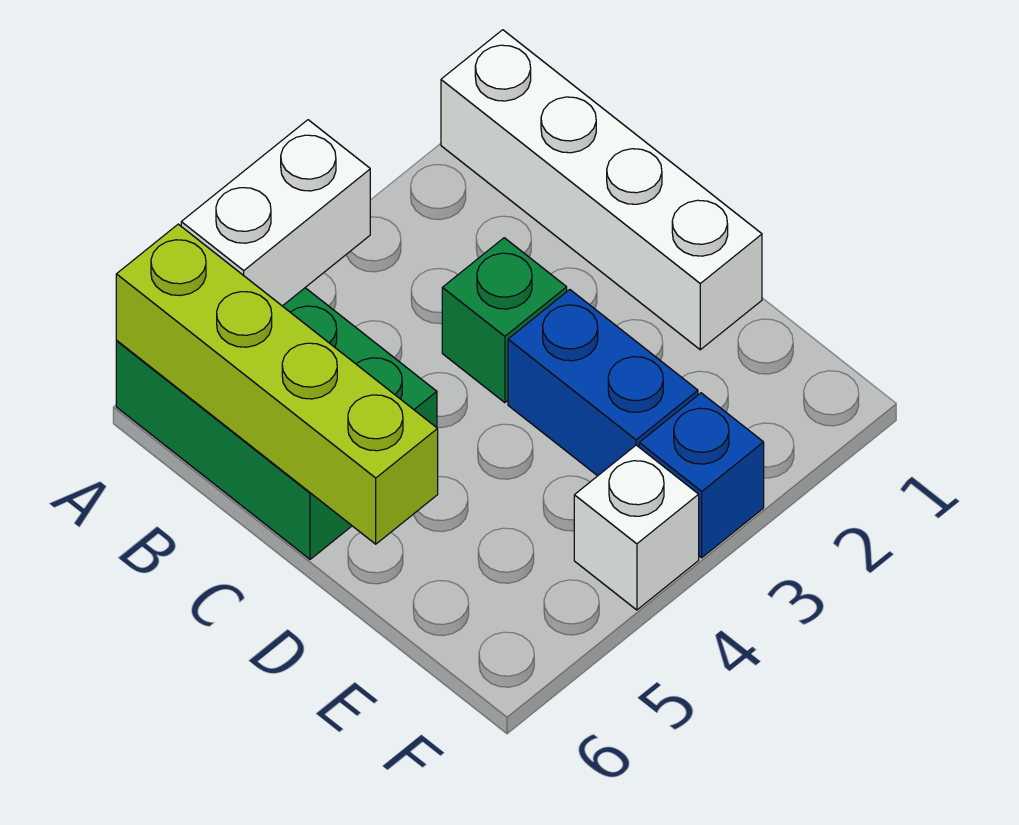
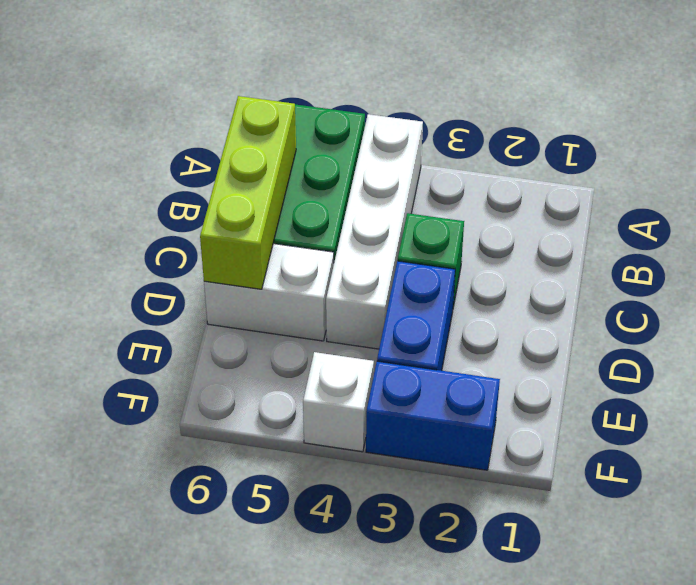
white 1x4 brick [441,30,762,350] -> white 1x4 brick moved to [326,114,423,349]
white 1x2 brick [181,120,370,306] -> white 1x2 brick moved to [204,244,334,341]
lime 1x4 brick [116,224,438,544] -> lime 1x3 brick [200,96,296,289]
blue 1x1 brick [639,393,764,558] -> blue 1x2 brick [366,361,500,470]

